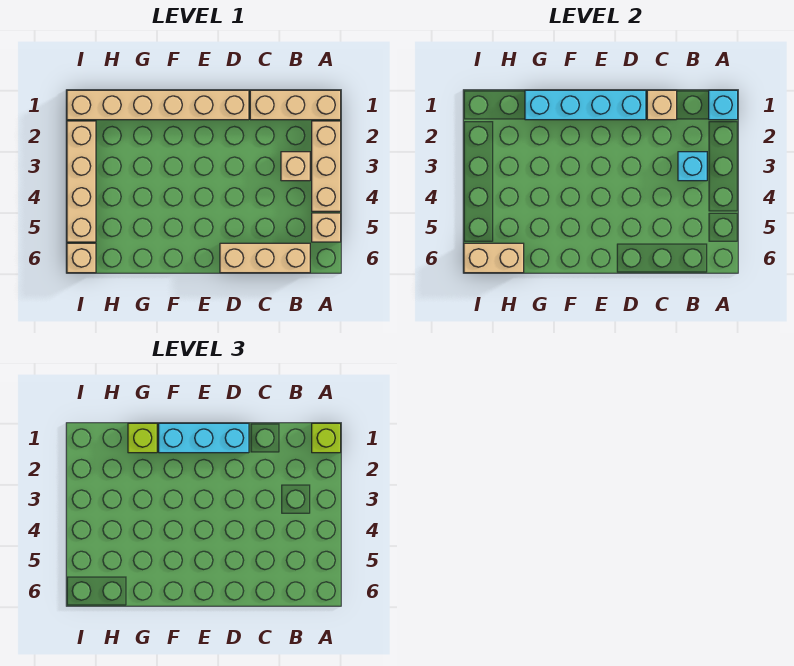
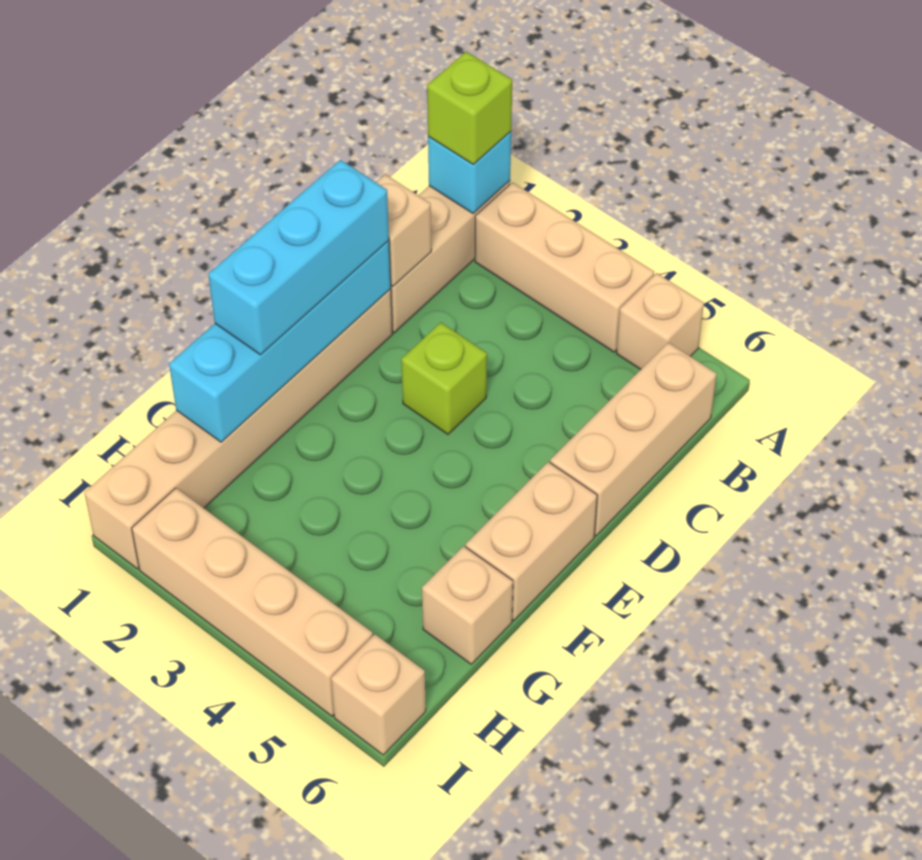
tan 1x1 brick [281,152,310,181] -> tan 1x1 brick moved to [422,546,513,664]
cyan 1x1 brick [678,152,707,181] -> none
lime 1x1 brick [128,423,157,453] -> lime 1x1 brick moved to [401,322,487,434]
tan 1x2 brick [464,243,524,273] -> tan 1x2 brick moved to [466,462,597,621]

